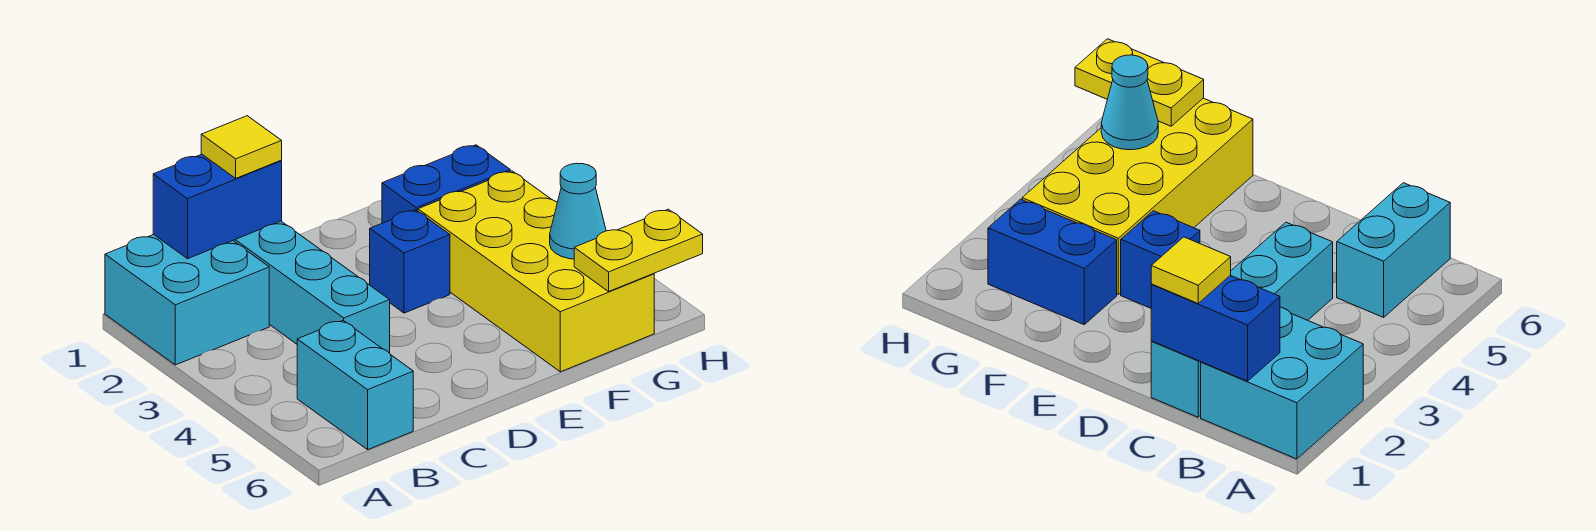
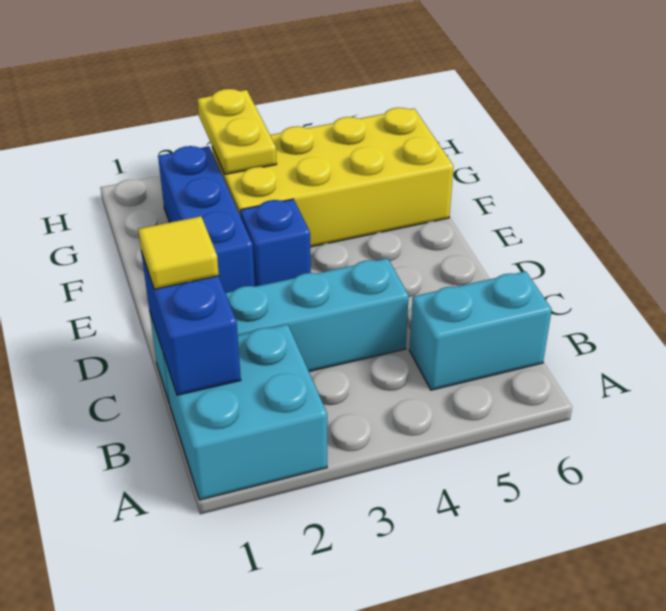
blue 1x2 brick [382,145,510,223] -> blue 1x3 brick [158,146,255,293]
cyan 1x1 cone [550,163,606,259] -> none
yellow 1x2 plate [574,209,703,291] -> yellow 1x2 plate moved to [198,89,277,174]

